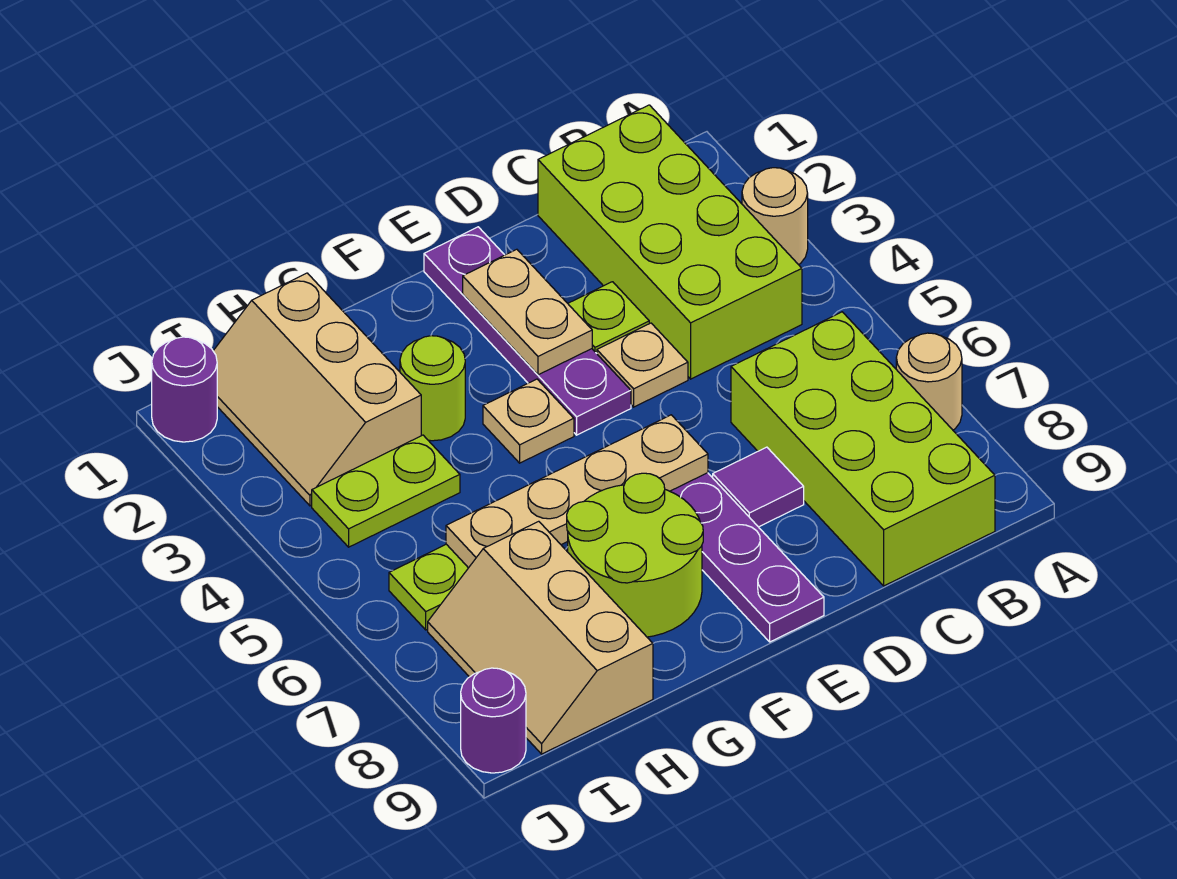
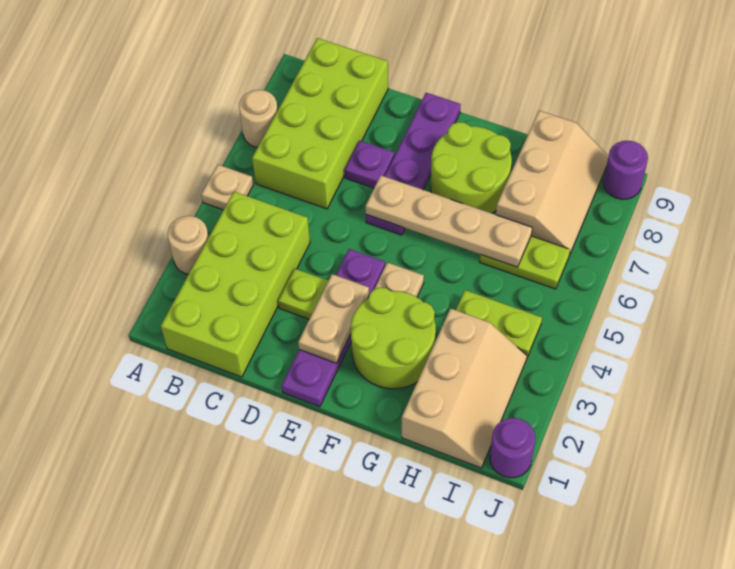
tan 1x1 plate [597,323,688,407] -> tan 1x1 plate moved to [201,165,253,210]
purple 1x1 tile [713,447,804,527] -> purple 1x1 plate [344,140,394,188]
lime 1x1 round brick [400,336,465,441] -> lime 2x2 round brick [351,287,436,389]

